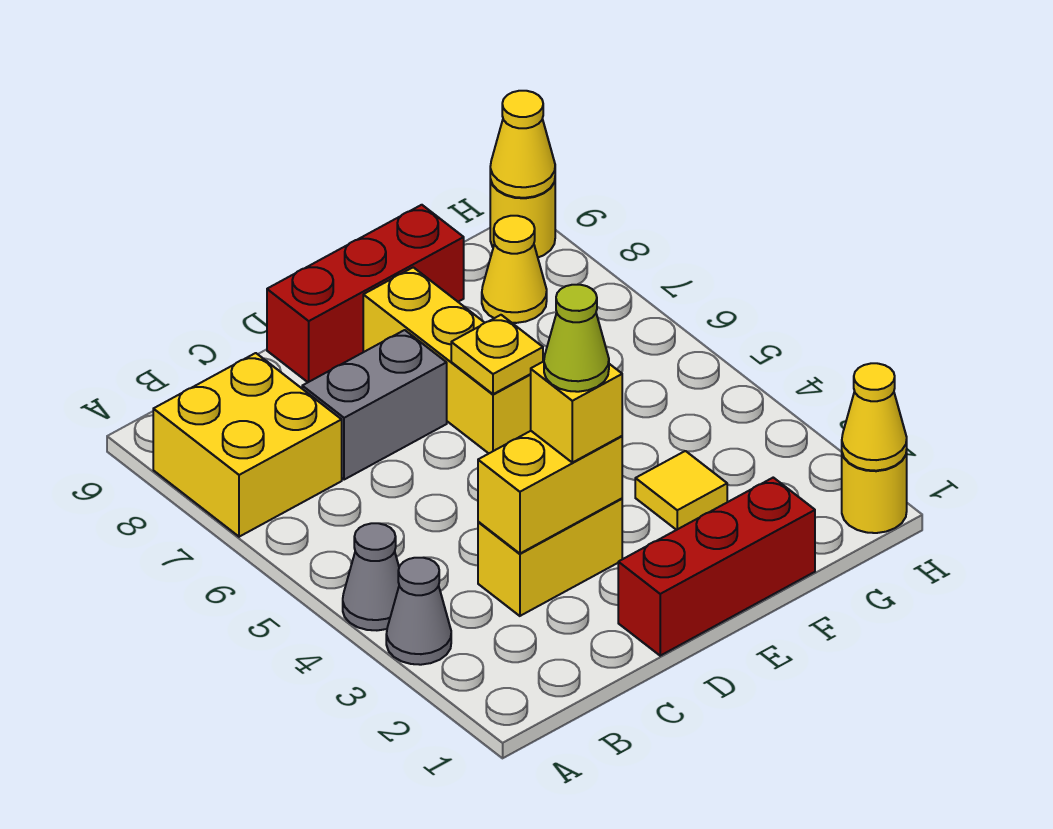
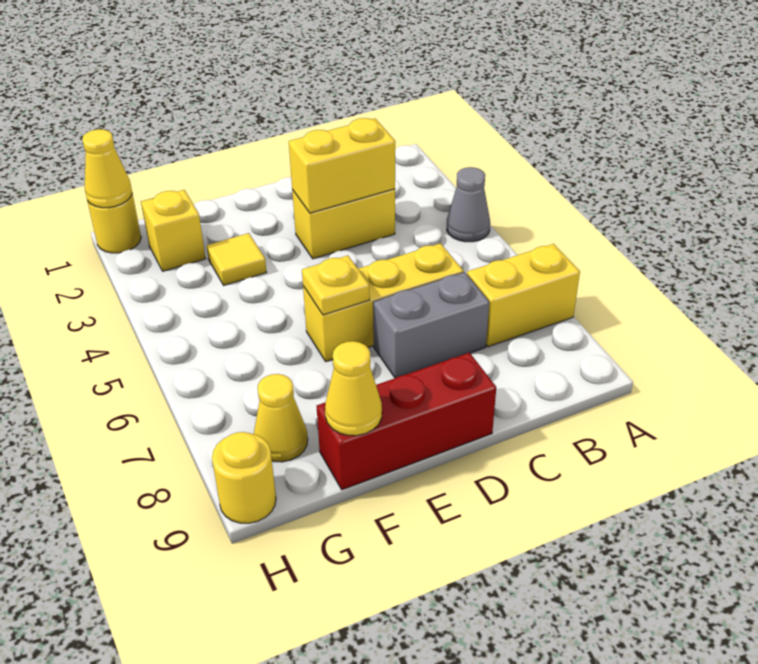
grey 1x1 cone [386,558,451,665] -> none
yellow 2x2 brick [153,353,342,537] -> yellow 1x2 brick [467,244,580,347]
red 1x3 brick [618,478,815,656] -> none
yellow 1x1 brick [531,361,622,463] -> yellow 1x1 brick moved to [141,190,206,271]
lime 1x1 cone [544,285,609,392] -> none
yellow 1x3 brick [363,267,531,453] -> yellow 1x3 brick turned to [303,243,464,361]
yellow 1x1 cone [490,91,555,198] -> yellow 1x1 cone moved to [325,341,382,436]

